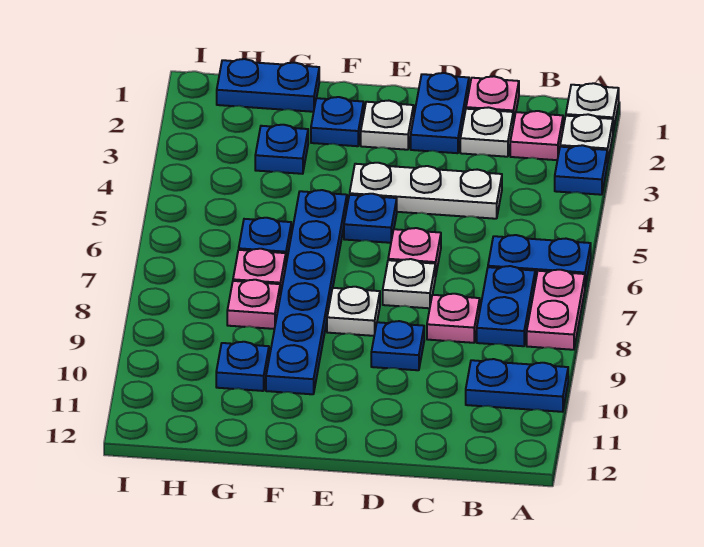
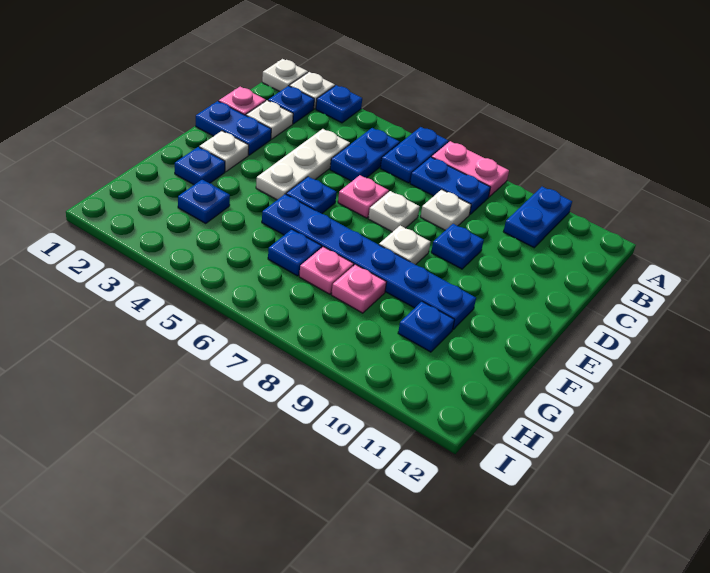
pink 1x1 plate [510,111,563,160] -> blue 1x1 plate [268,86,314,124]
pink 1x1 plate [427,294,480,343] -> white 1x1 plate [420,189,471,230]
blue 1x2 plate [217,59,319,112] -> blue 1x2 plate moved to [330,128,400,181]

